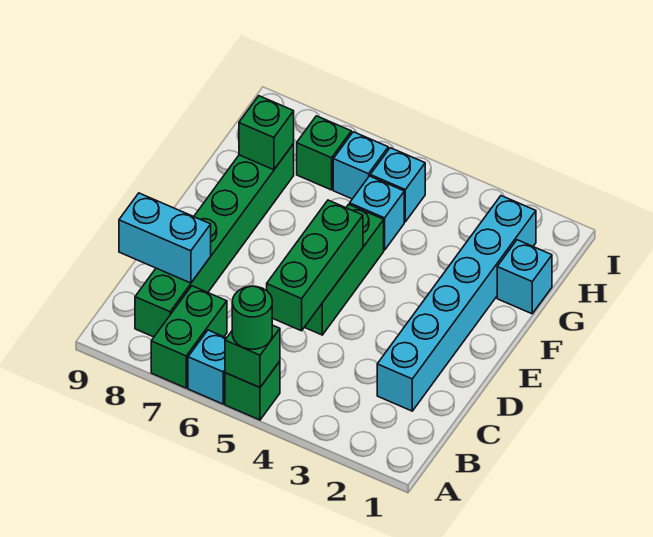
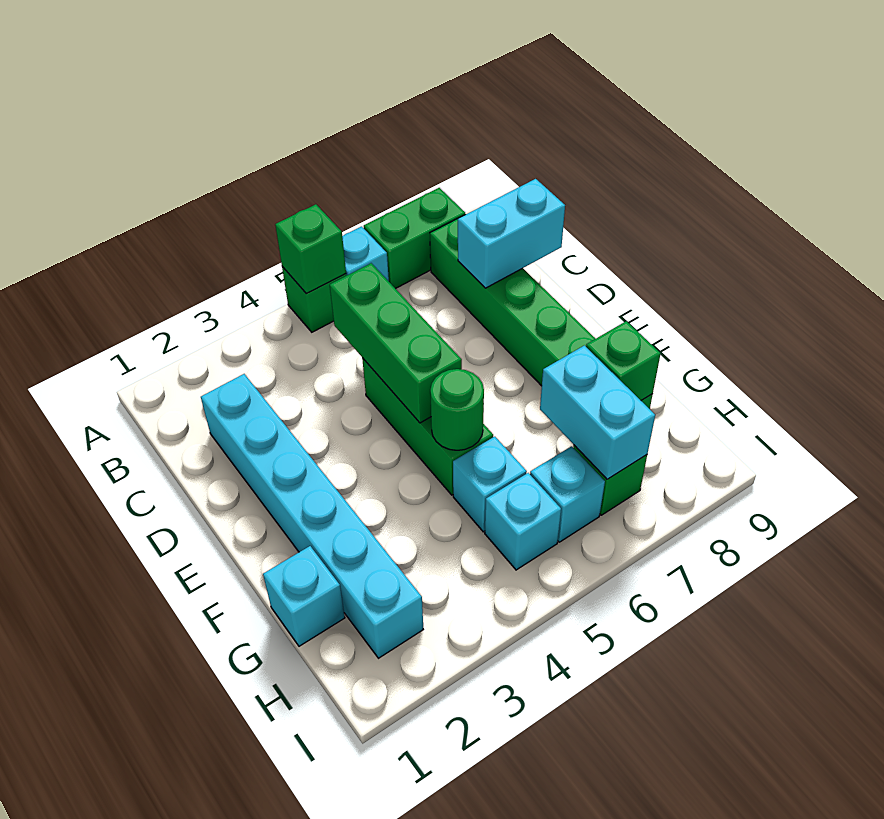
green 1x1 round brick [232,286,272,349] -> green 1x1 round brick moved to [430,369,484,450]
green 1x2 brick [151,286,227,388] -> green 1x2 brick turned to [364,188,465,289]
none -> cyan 1x2 brick [540,345,655,479]

